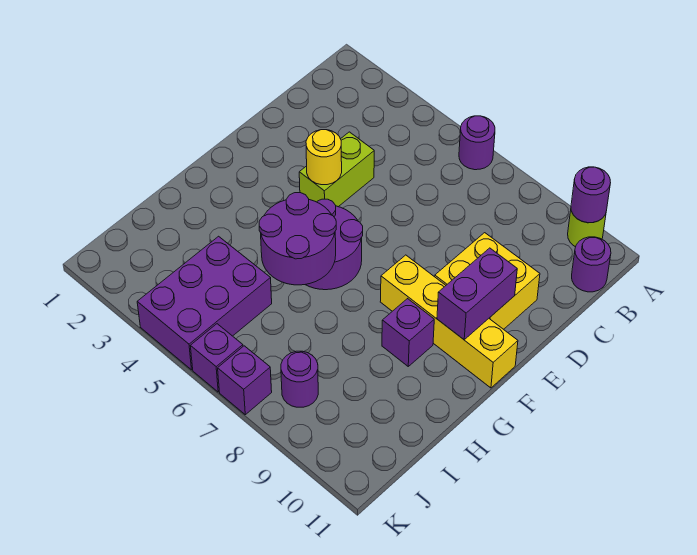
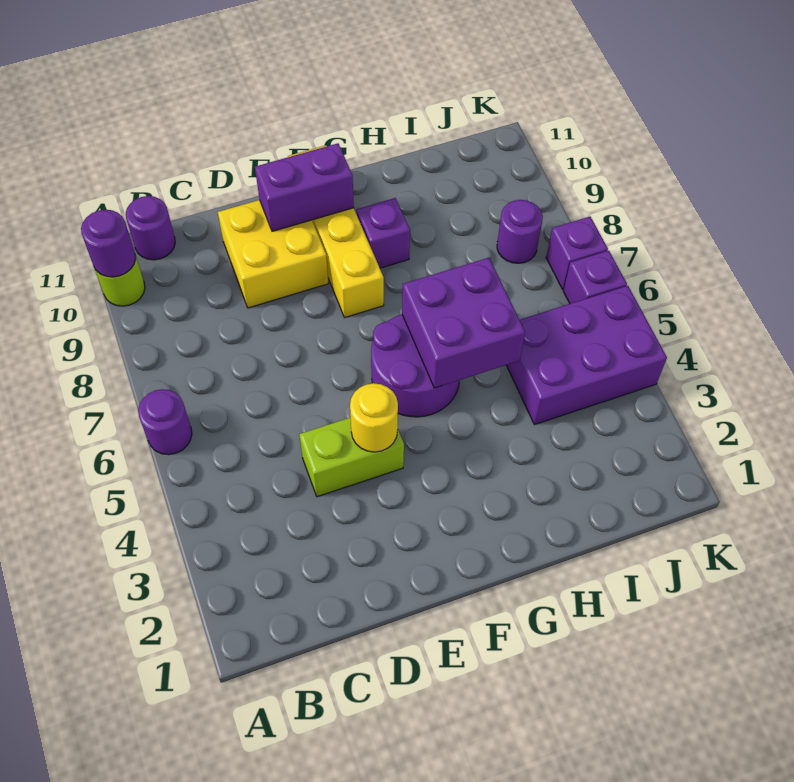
purple 2x2 round brick [259,193,336,285] -> purple 2x2 brick [402,258,525,388]

